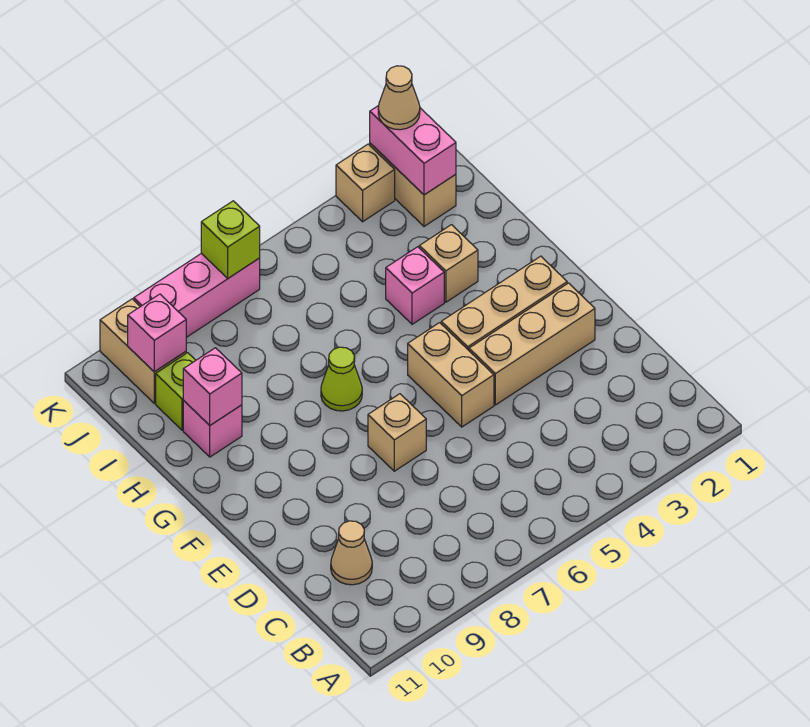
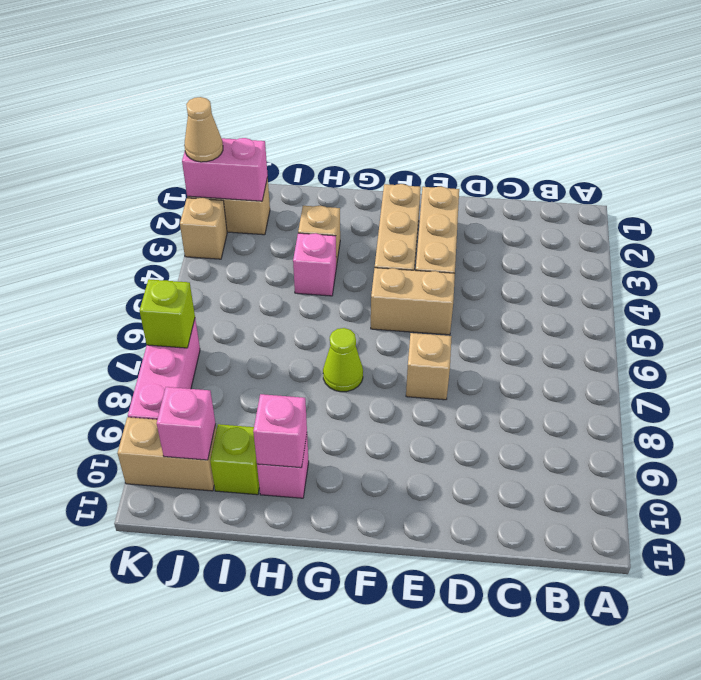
tan 1x1 cone [331,521,372,585] -> none

